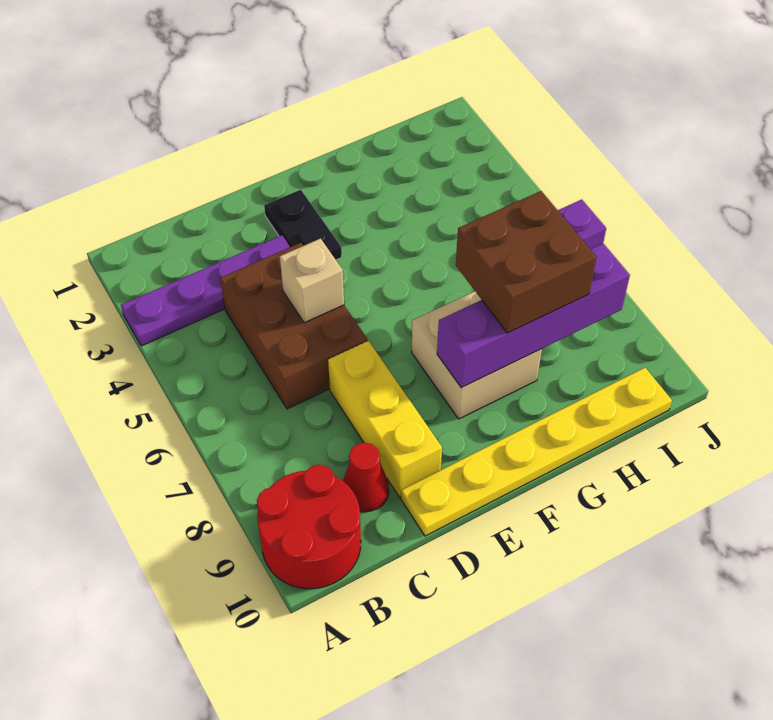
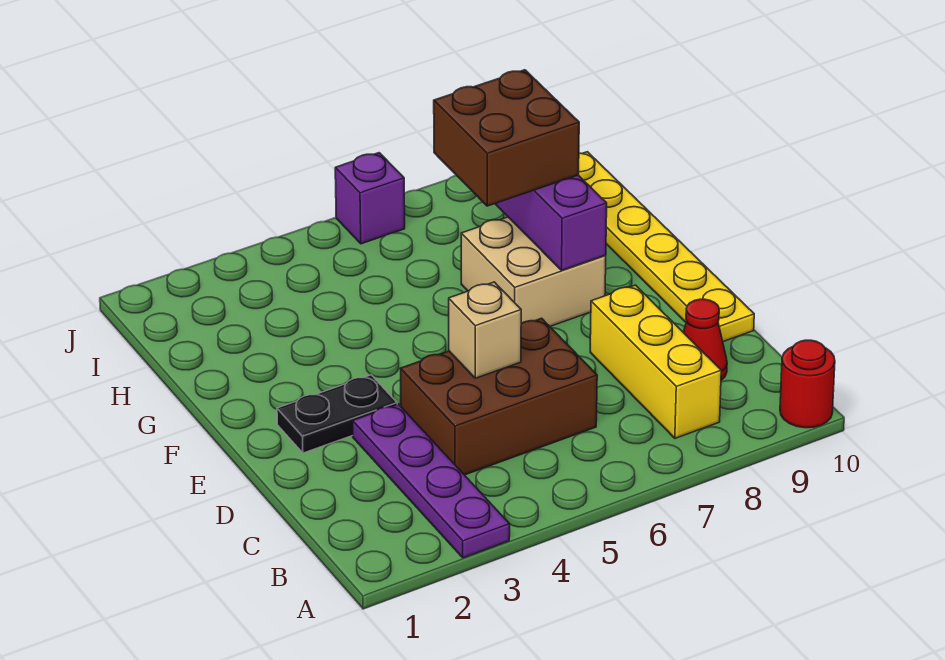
red 2x2 round brick [257,465,361,589] -> red 1x1 round brick [780,340,835,428]
yellow 1x3 brick [328,341,442,497] -> yellow 1x3 brick turned to [590,285,721,438]

